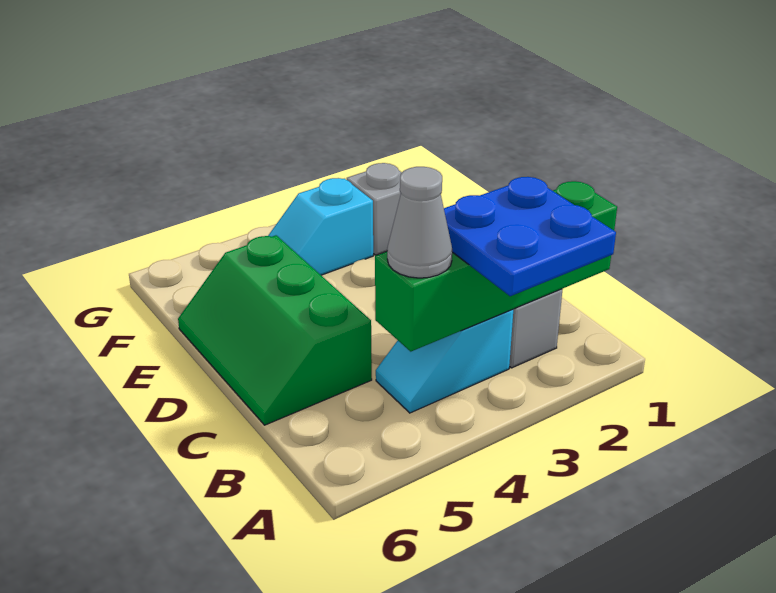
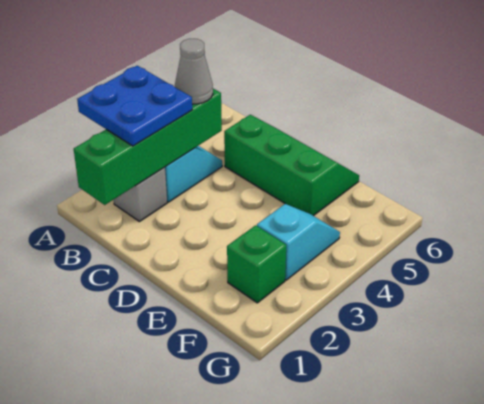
grey 1x1 brick [347,163,402,255] -> green 1x1 brick [227,225,286,303]

